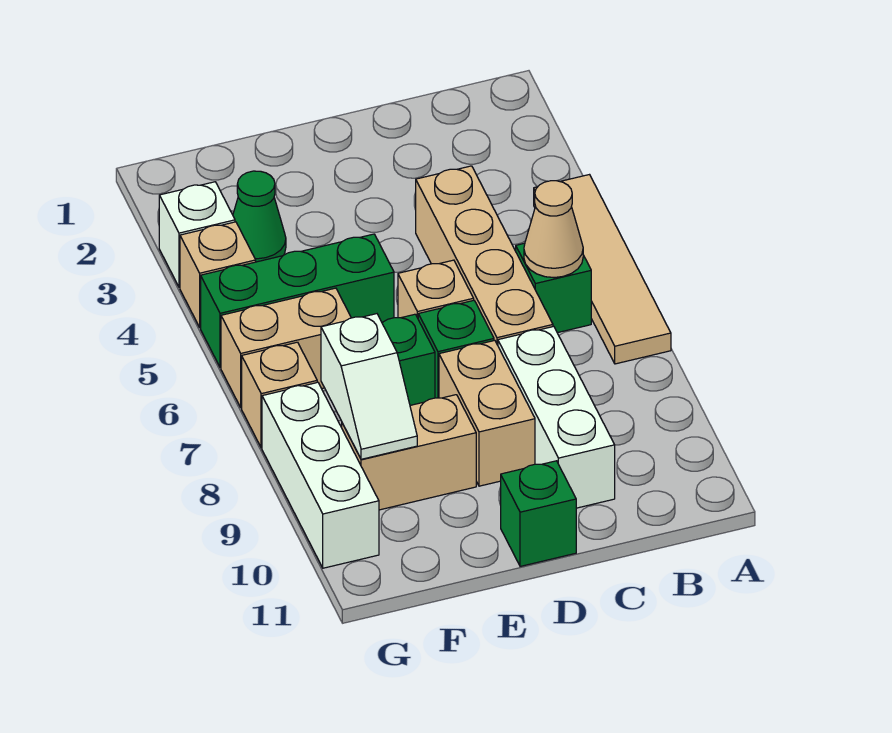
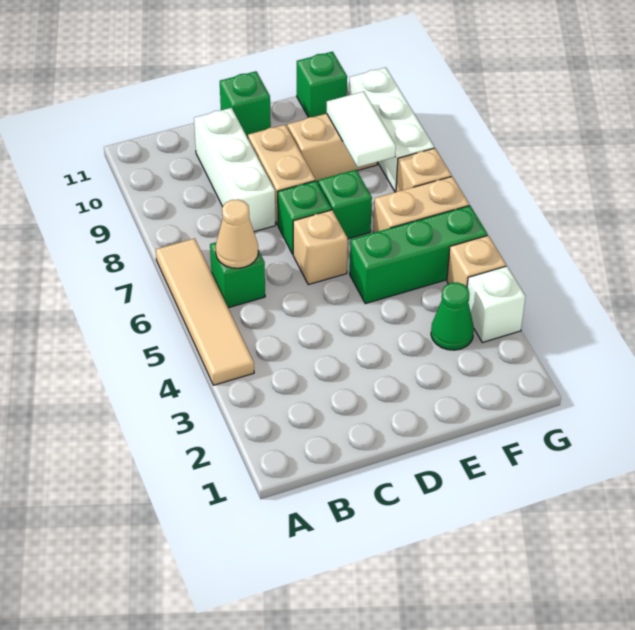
tan 1x4 brick [416,166,553,345] -> none
white 1x2 slope [321,314,417,459] -> white 1x2 tile [327,92,396,167]
none -> green 1x1 brick [297,52,347,117]

